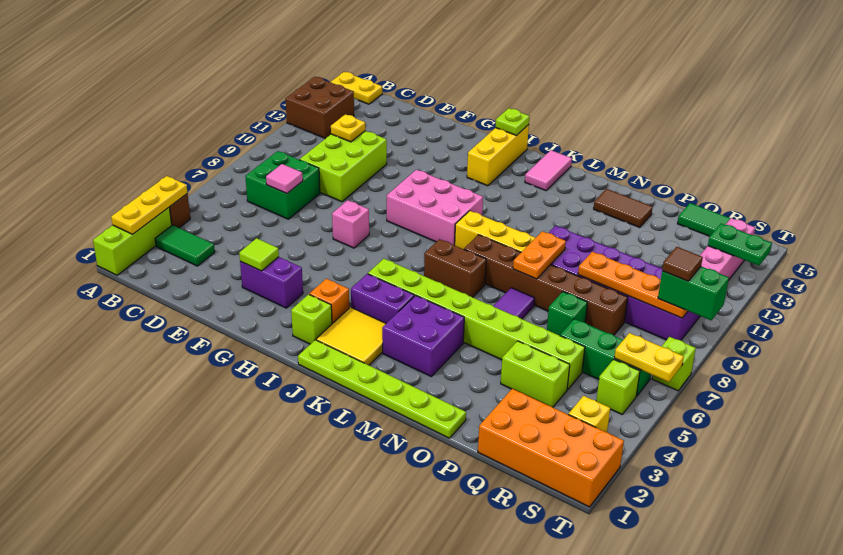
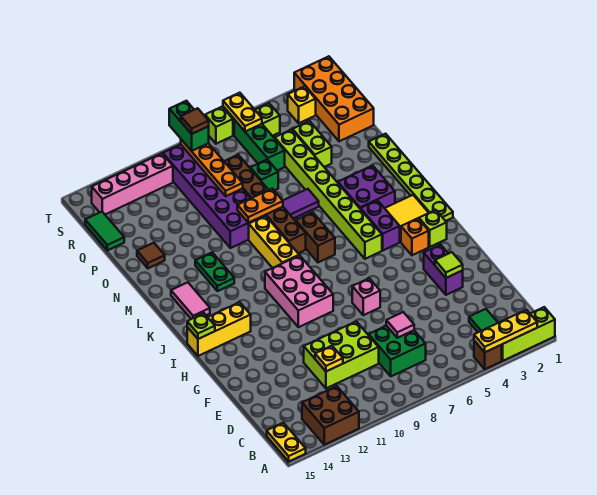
pink 1x2 tile [525,150,572,191] -> pink 1x2 tile turned to [171,282,210,319]
brown 1x2 tile [594,189,653,228] -> brown 1x1 tile [137,243,165,268]
green 1x2 plate [708,224,772,266] -> green 1x2 plate moved to [195,253,234,291]

